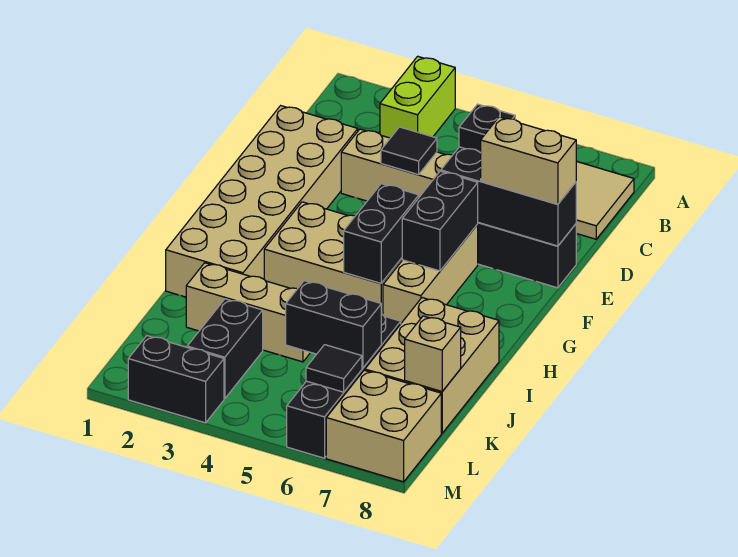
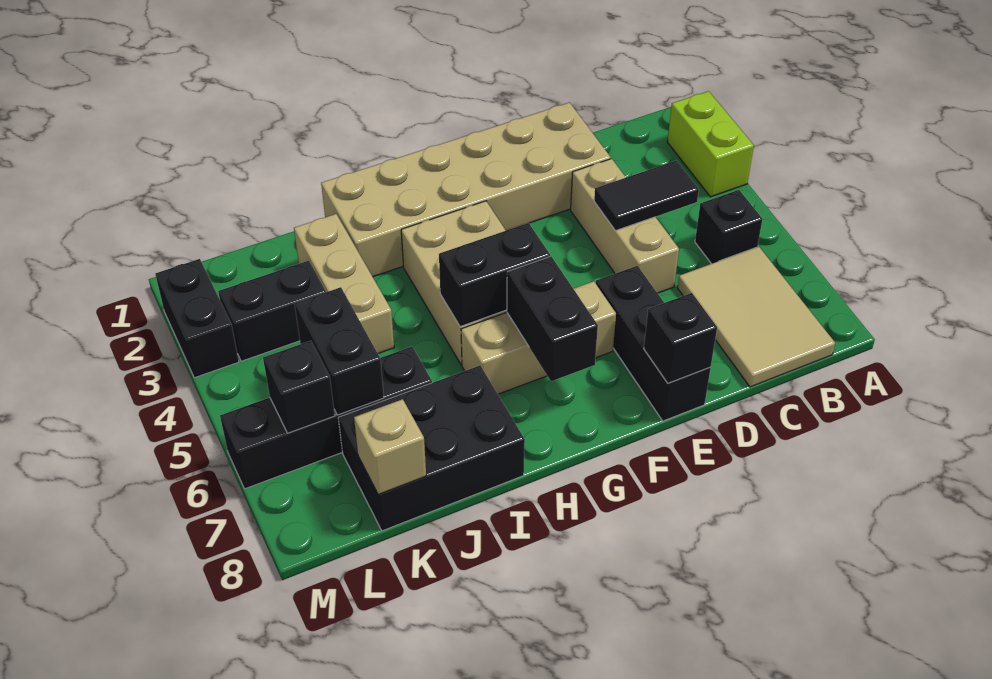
lime 1x2 brick [380,56,455,138] -> lime 1x2 brick turned to [668,91,754,197]
black 1x1 tile [381,127,437,175] -> black 1x2 tile [594,161,699,231]
black 1x3 brick [441,147,576,246] -> black 1x1 brick [644,293,717,383]
tan 1x2 brick [481,117,576,204] -> none
black 1x2 brick [402,171,478,271] -> black 1x2 brick turned to [507,256,598,381]
tan 2x3 brick [365,298,499,433] -> black 2x3 brick [338,366,525,531]
black 1x1 tile [306,345,362,392] -> black 1x1 brick [263,341,335,433]
tan 2x2 brick [326,370,441,482] -> none

